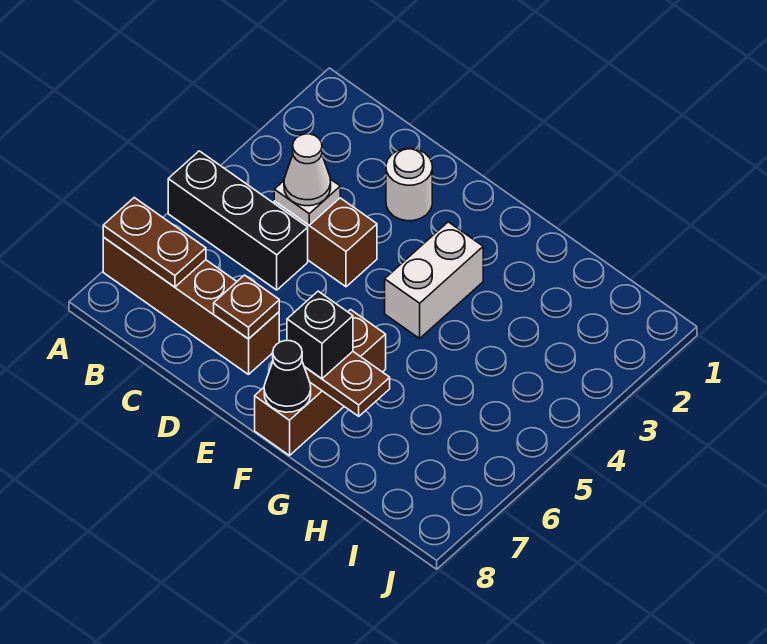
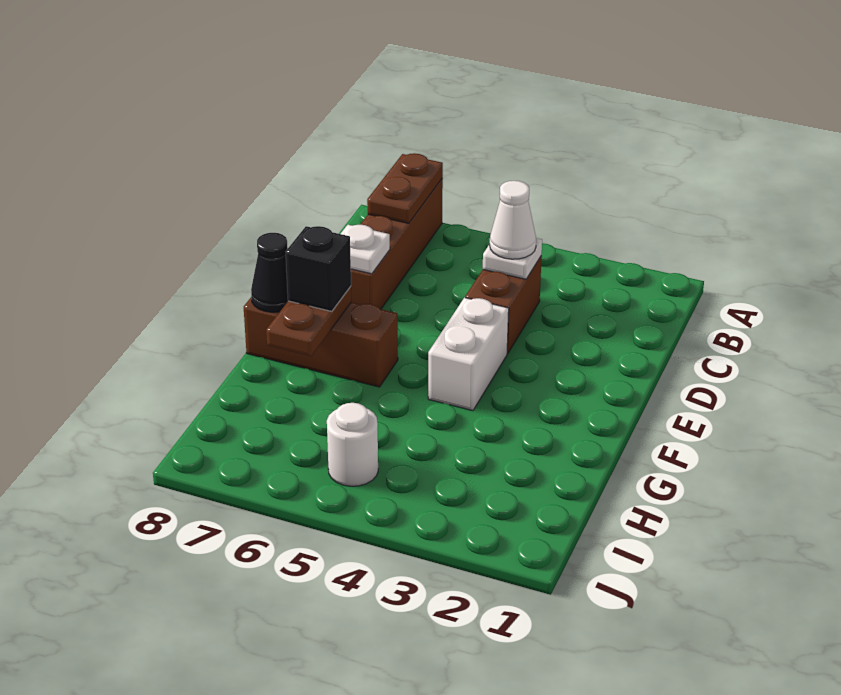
black 1x3 brick [168,151,308,290] -> none
white 1x1 round brick [386,148,432,221] -> white 1x1 round brick moved to [327,403,378,486]
brown 1x1 plate [214,275,279,339] -> white 1x1 plate [341,225,390,274]
white 1x2 brick [385,222,483,338] -> white 1x2 brick turned to [428,298,509,411]

